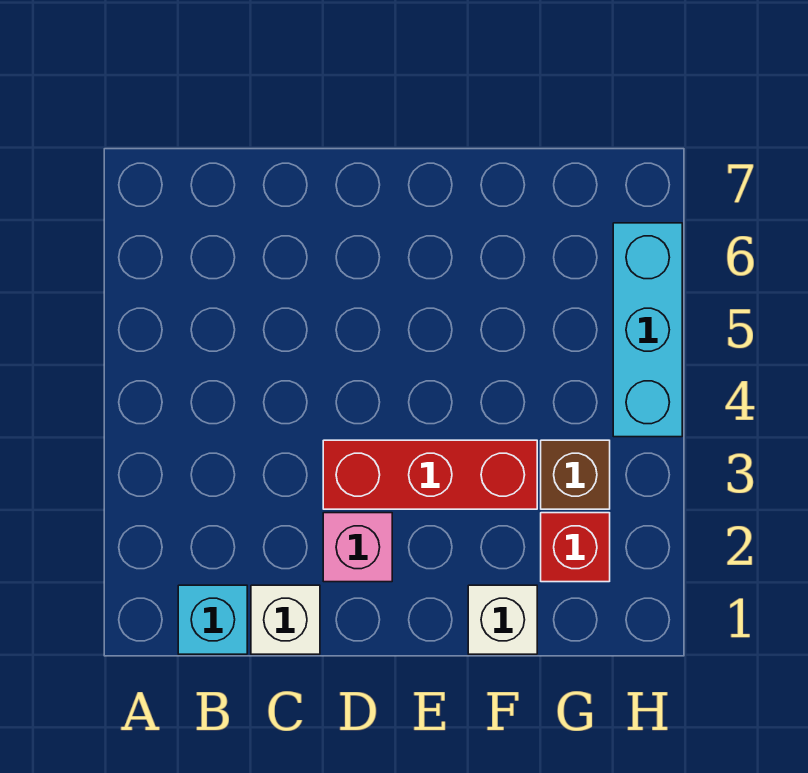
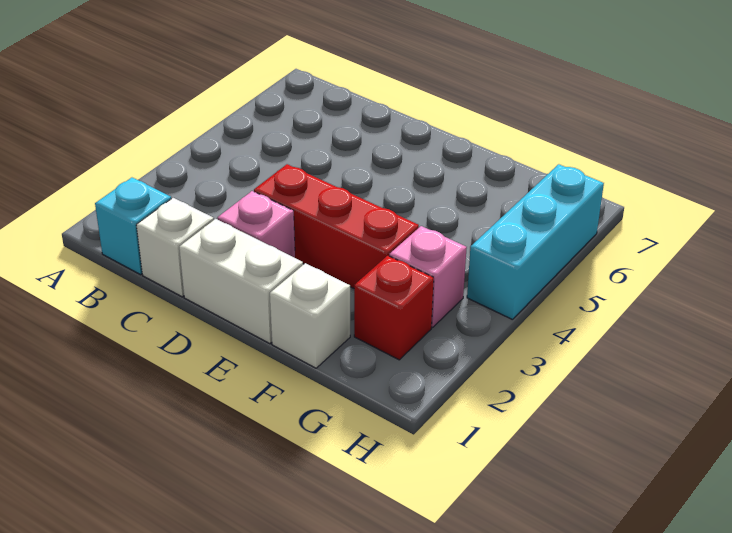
none -> white 1x2 brick [179,219,303,344]
brown 1x1 brick [541,440,610,509] -> pink 1x1 brick [389,226,467,327]

